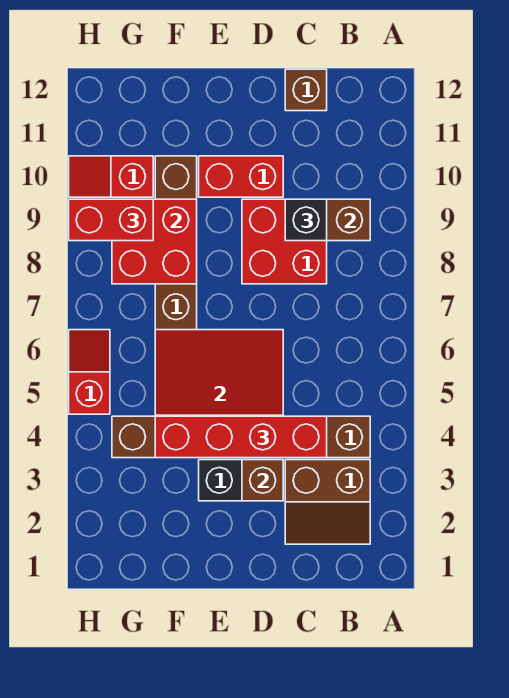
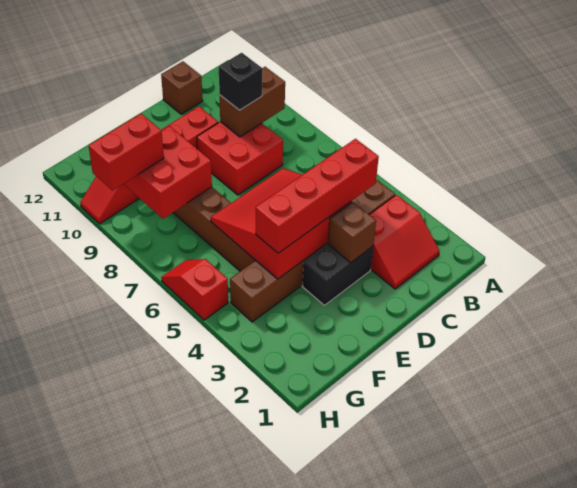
brown 2x2 slope [285,460,370,544] -> red 2x2 slope [369,195,440,289]

